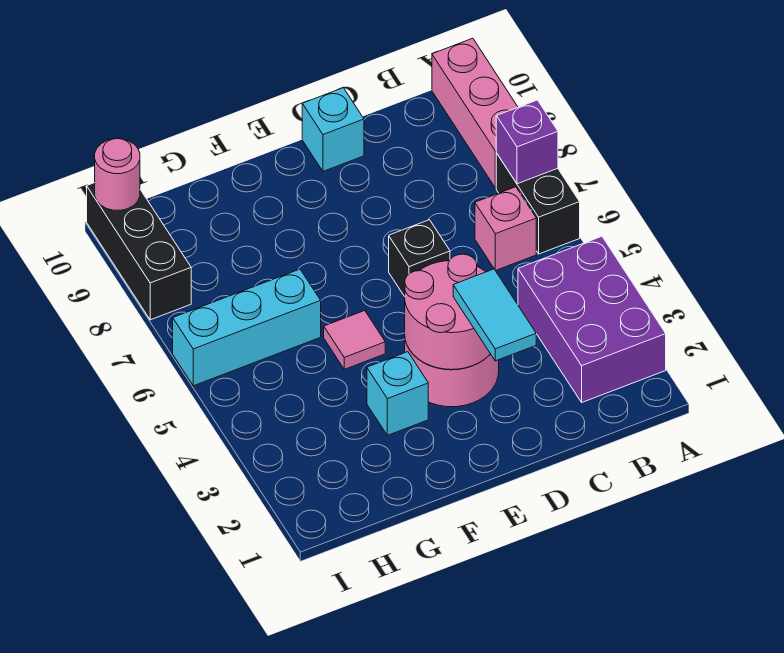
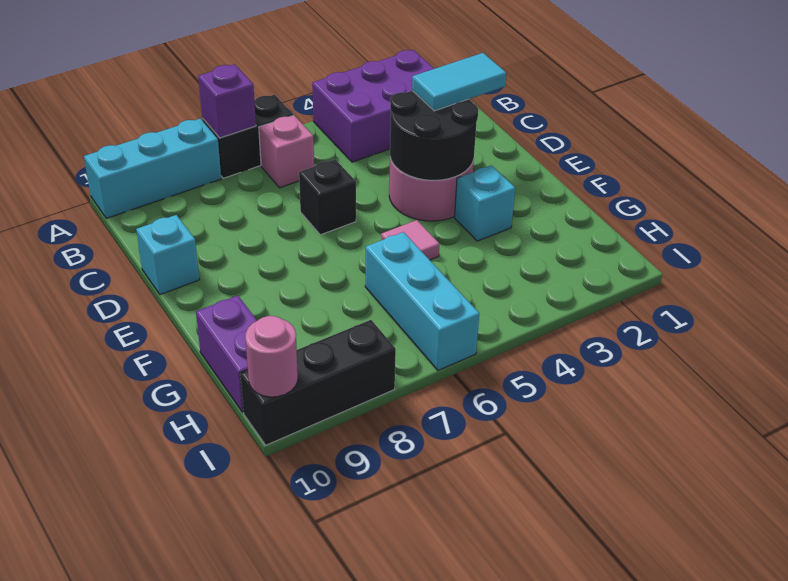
pink 1x3 brick [432,38,518,188] -> cyan 1x3 brick [84,119,221,218]
pink 2x2 round brick [405,254,490,370] -> black 2x2 round brick [390,91,478,180]
none -> purple 1x2 brick [196,295,257,412]

